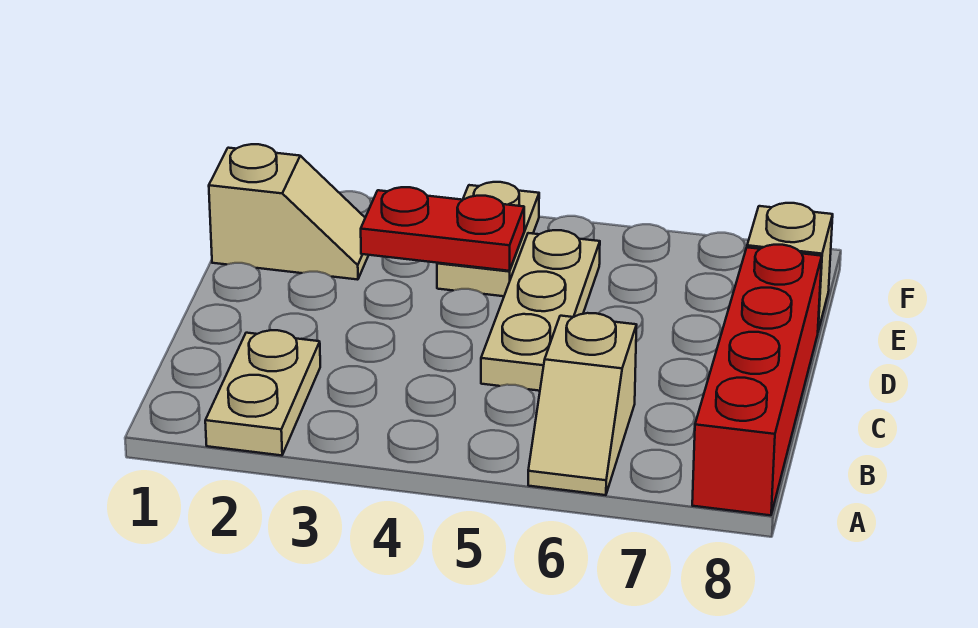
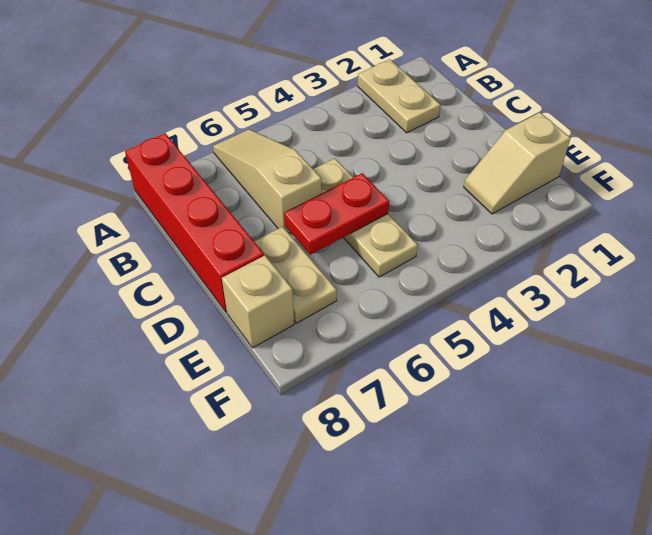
tan 1x2 slope [528,313,637,495] -> tan 1x3 slope [213,129,322,233]
red 1x2 plate [361,187,524,271] -> red 1x2 plate moved to [284,173,389,255]
tan 1x2 plate [437,182,539,296] -> tan 1x2 plate moved to [254,226,337,323]

